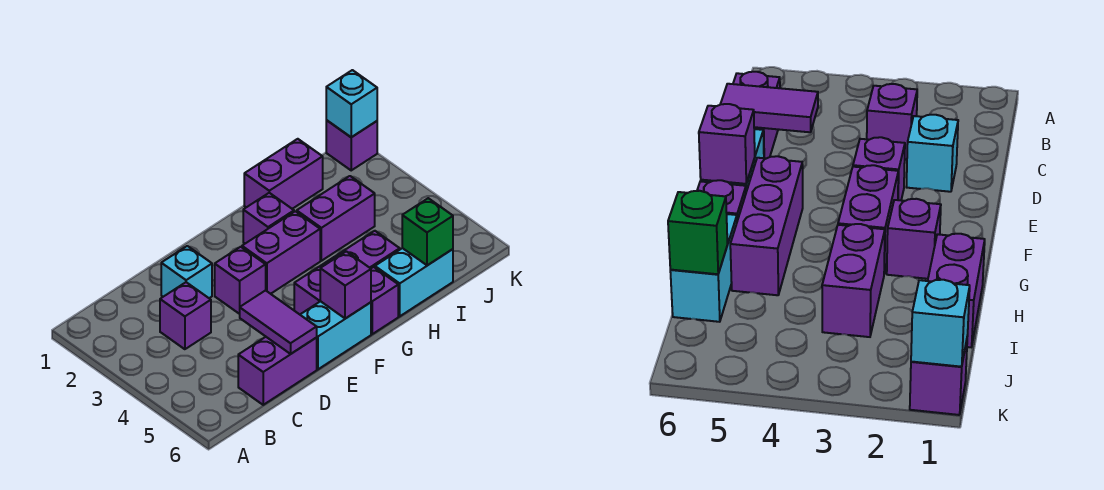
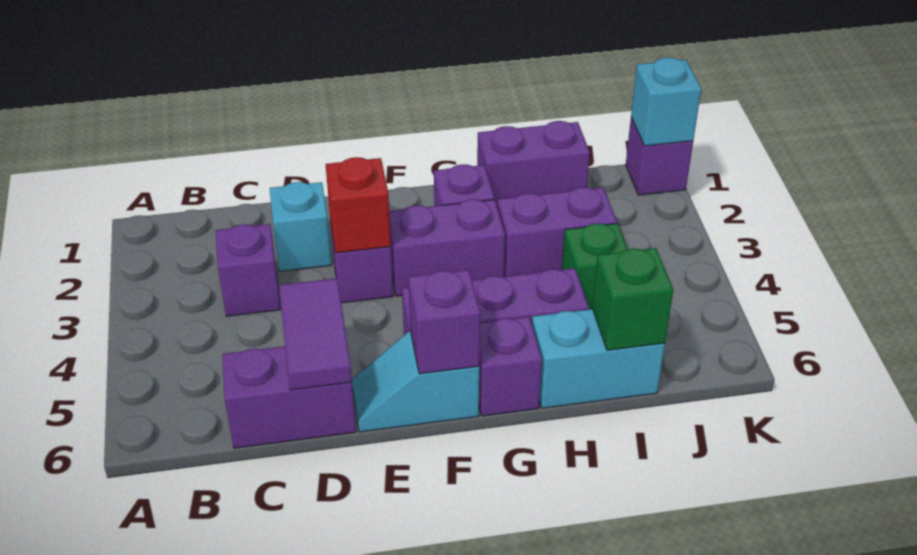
none -> red 1x1 brick [325,157,391,253]
cyan 1x2 brick [300,301,371,369] -> cyan 1x2 slope [352,331,479,432]
none -> green 1x1 brick [562,223,628,309]

